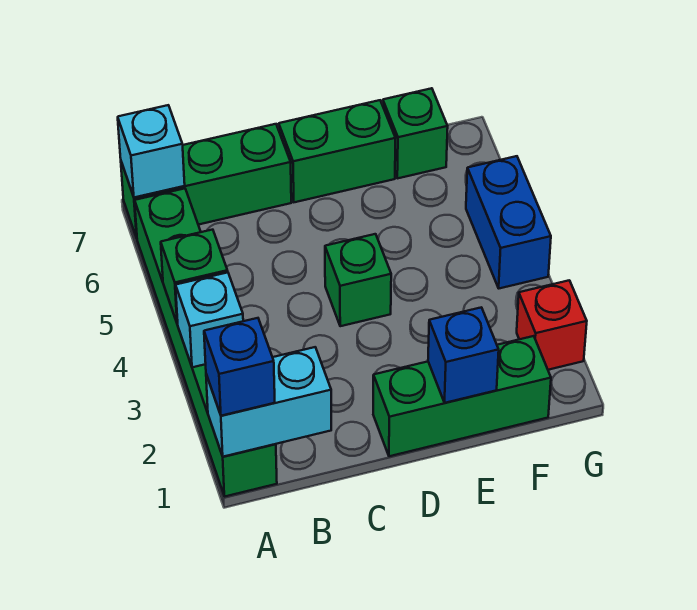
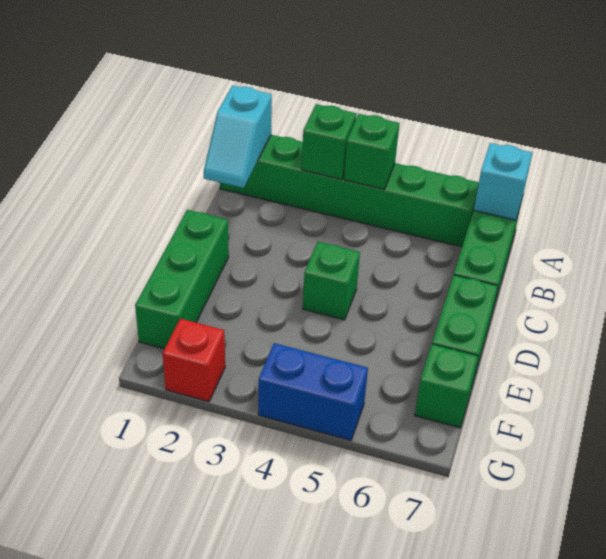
cyan 1x2 brick [206,347,331,457] -> cyan 1x2 slope [204,86,272,188]
blue 1x1 brick [204,318,275,416] -> none
cyan 1x1 brick [176,272,243,367] -> green 1x1 brick [302,104,356,179]
blue 1x1 brick [428,307,499,403] -> none

